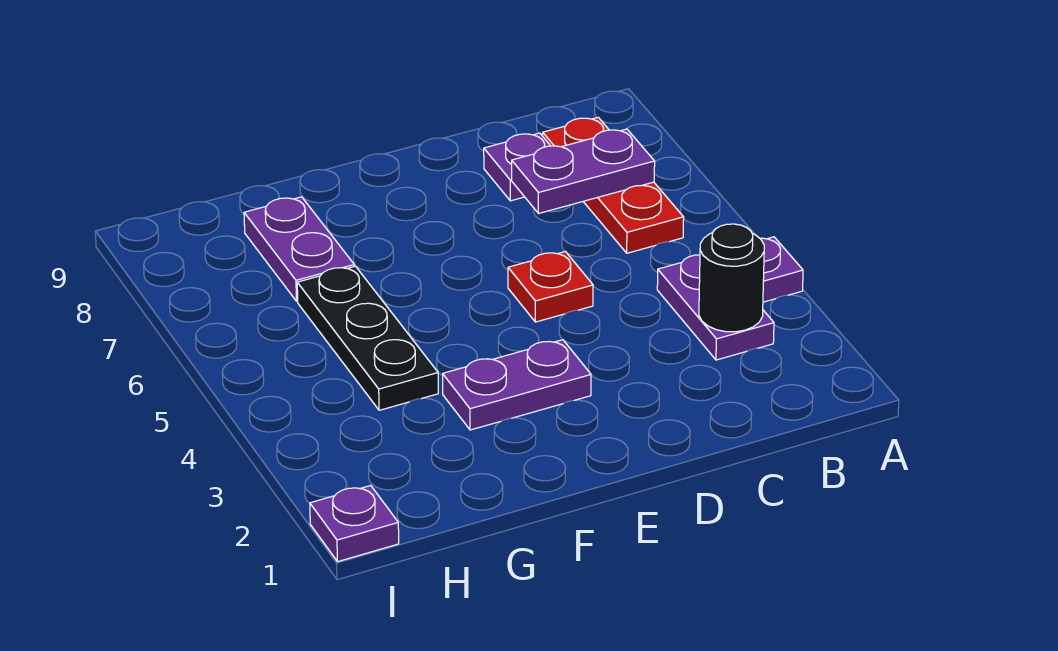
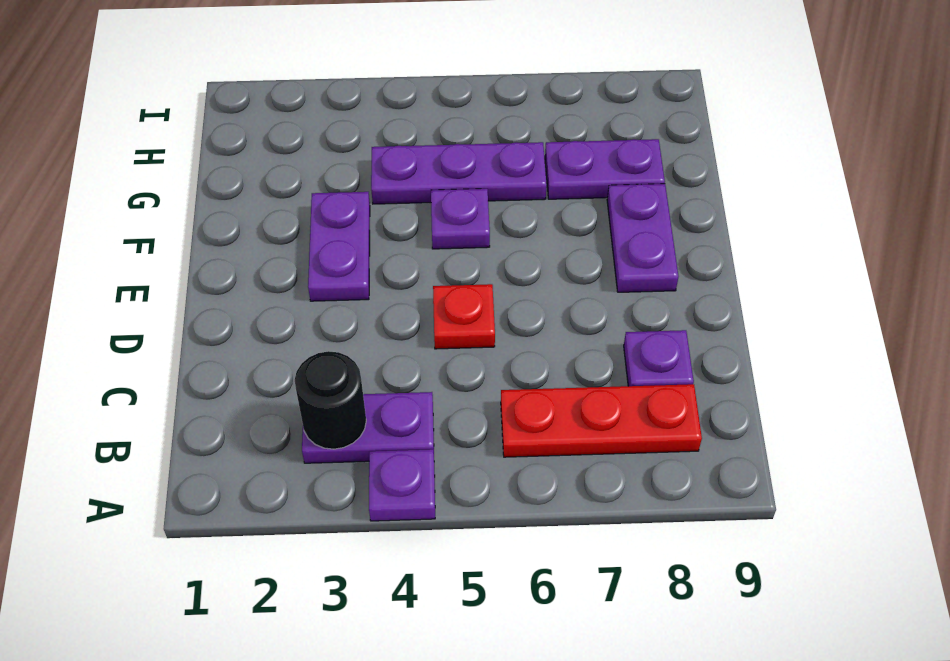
purple 1x2 plate [512,129,655,214] -> purple 1x2 plate moved to [607,184,679,292]
black 1x3 plate [297,266,438,410] -> purple 1x3 plate [371,142,547,204]
purple 1x1 plate [310,486,399,562] -> purple 1x1 plate moved to [431,189,490,249]

